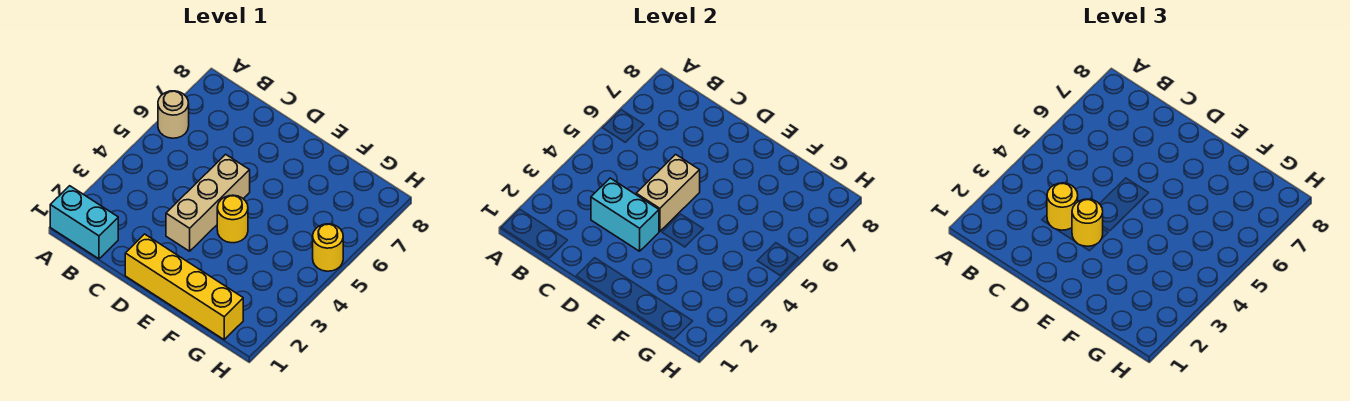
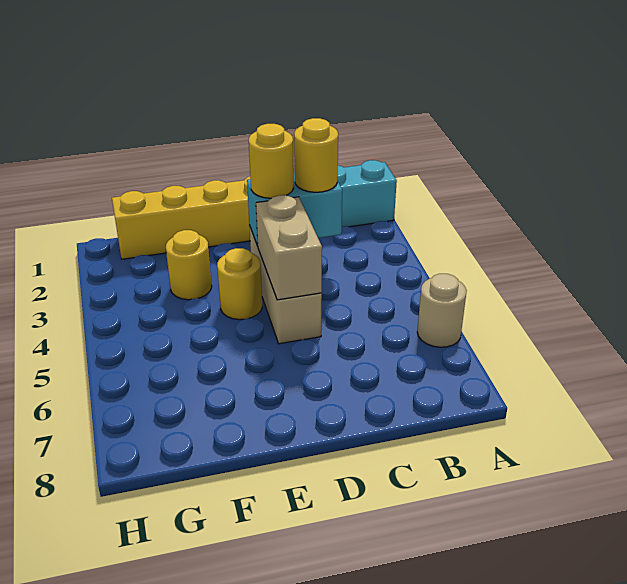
yellow 1x1 round brick [312,224,343,271] -> yellow 1x1 round brick moved to [166,230,212,300]

